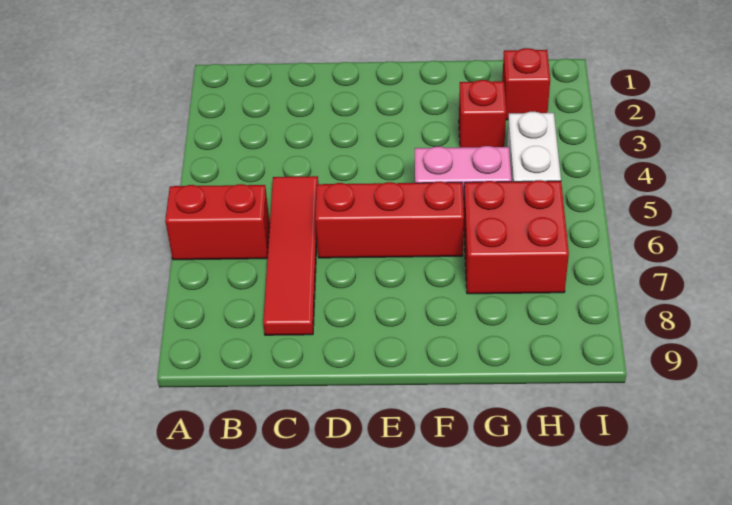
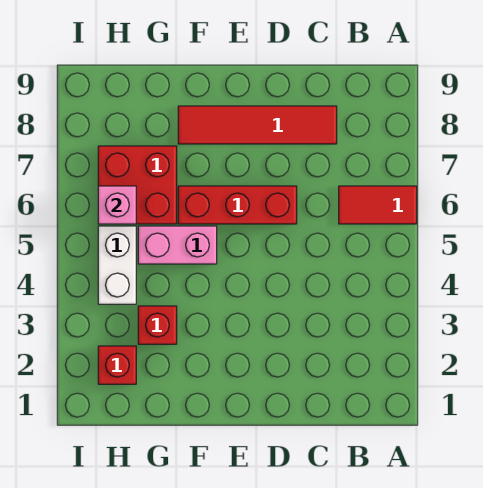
red 1x2 brick [165,184,270,260] -> red 1x2 tile [339,186,417,224]
red 1x4 tile [263,176,318,335] -> red 1x4 tile turned to [178,106,337,144]
none -> pink 1x1 brick [98,186,136,224]

